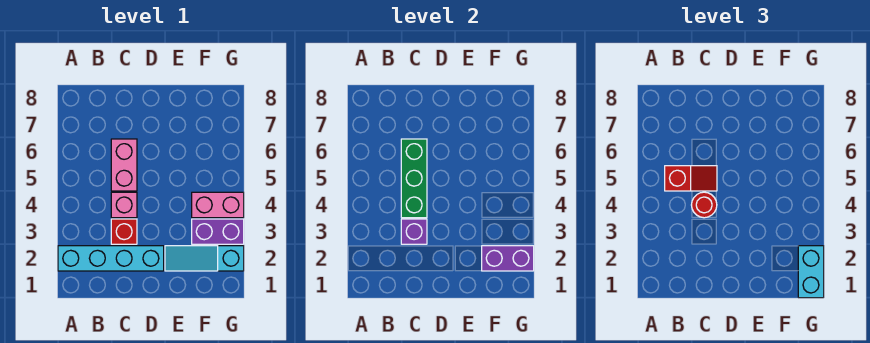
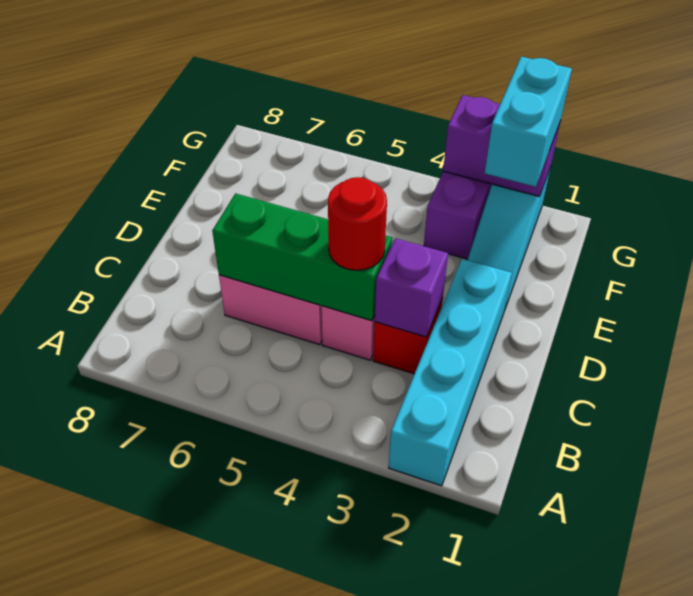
red 1x2 slope [665,166,717,191] -> none
purple 1x2 brick [482,246,534,271] -> purple 1x2 brick turned to [443,95,561,197]
pink 1x2 brick [192,192,244,218] -> none
cyan 1x2 brick [798,246,824,298] -> cyan 1x2 brick turned to [485,57,572,187]

